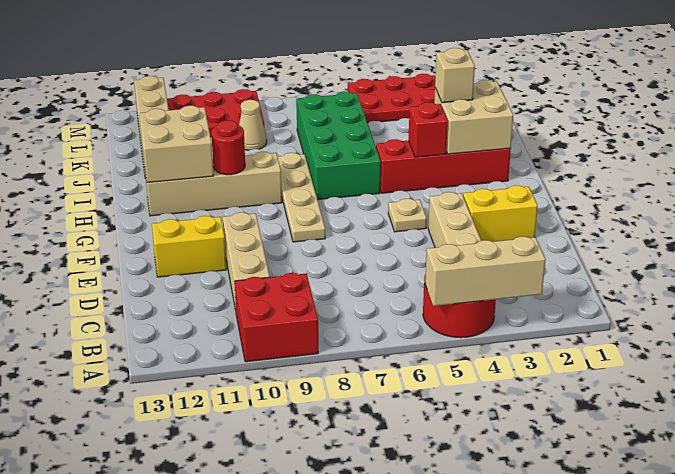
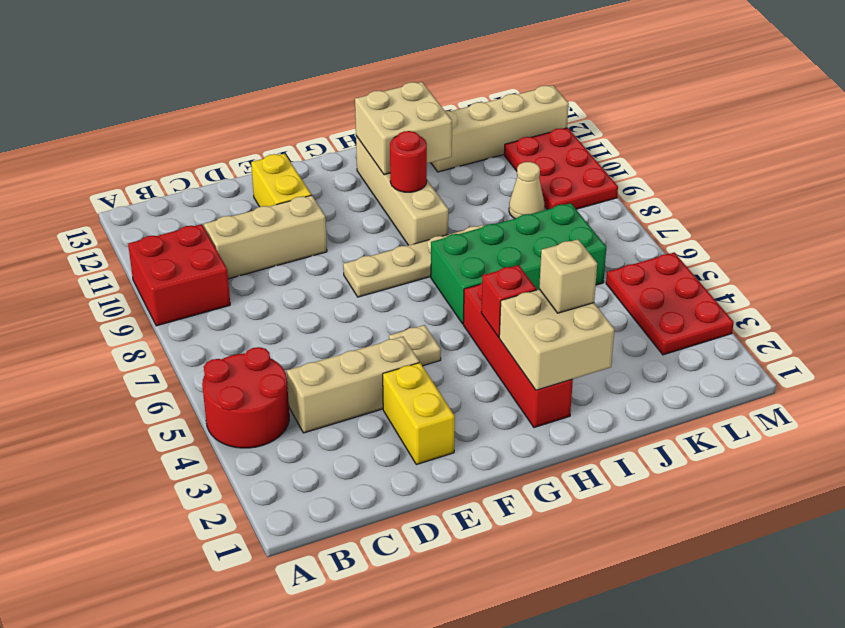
tan 1x3 brick [425,237,546,306] -> none

